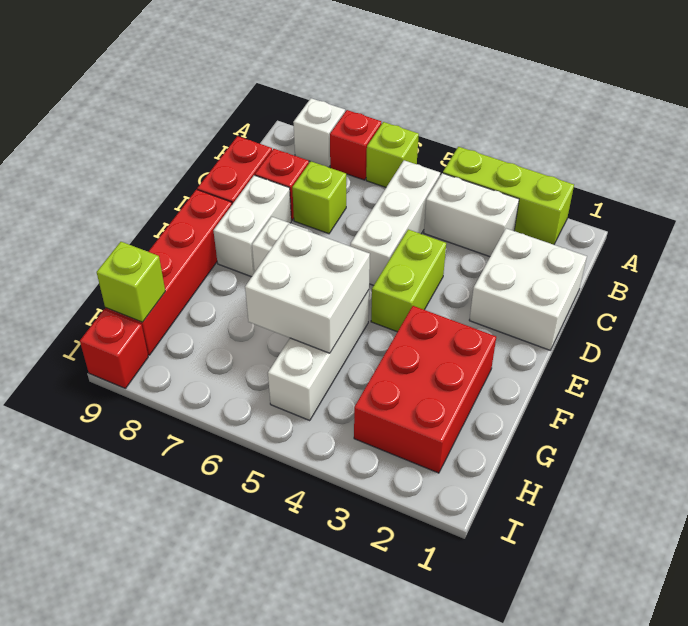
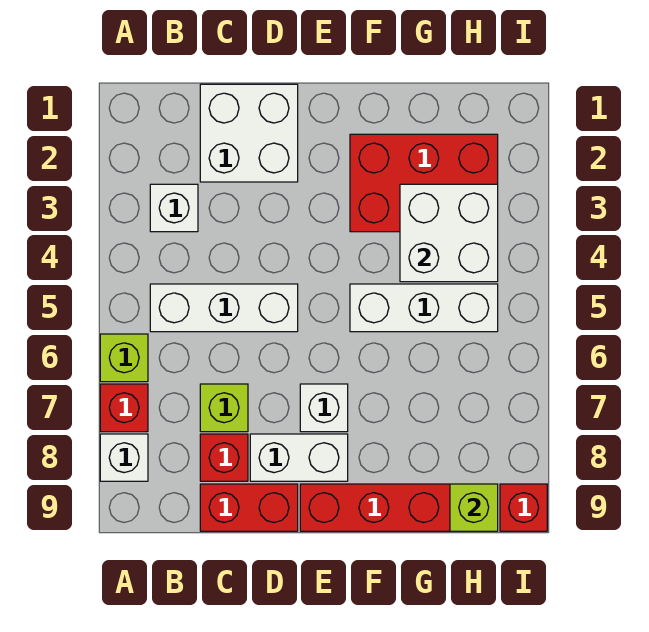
lime 1x3 brick [443,147,574,245] -> none
white 1x2 brick [424,173,519,257] -> white 1x1 brick [150,184,198,232]
lime 1x2 brick [371,229,446,332] -> none
white 2x2 brick [245,224,370,353] -> white 2x2 brick moved to [400,184,498,282]

